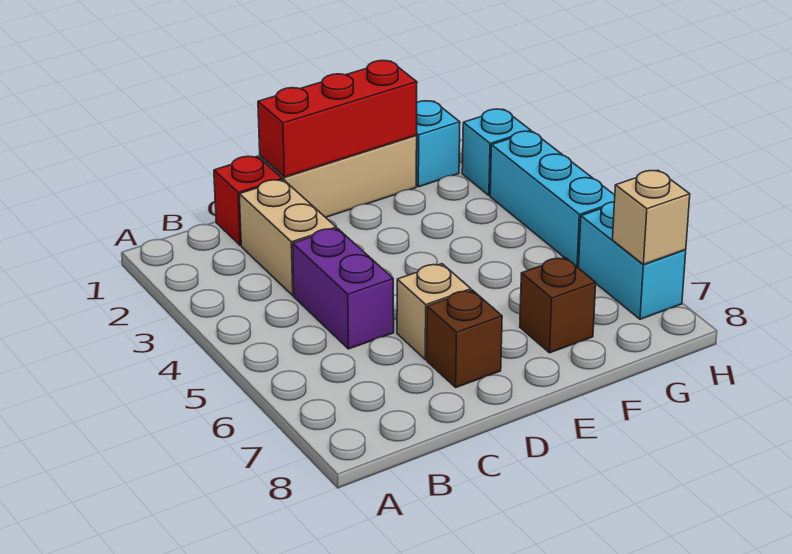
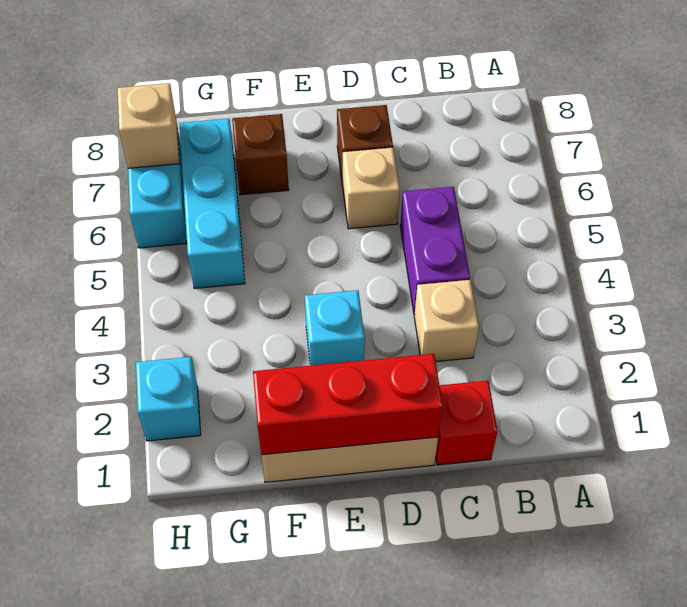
tan 1x2 brick [239,180,336,296] -> tan 1x1 brick [414,280,479,362]
cyan 1x1 brick [416,101,460,187] -> cyan 1x1 brick moved to [305,290,365,366]
cyan 1x3 brick [490,131,615,267] -> cyan 1x3 brick moved to [179,119,245,289]

